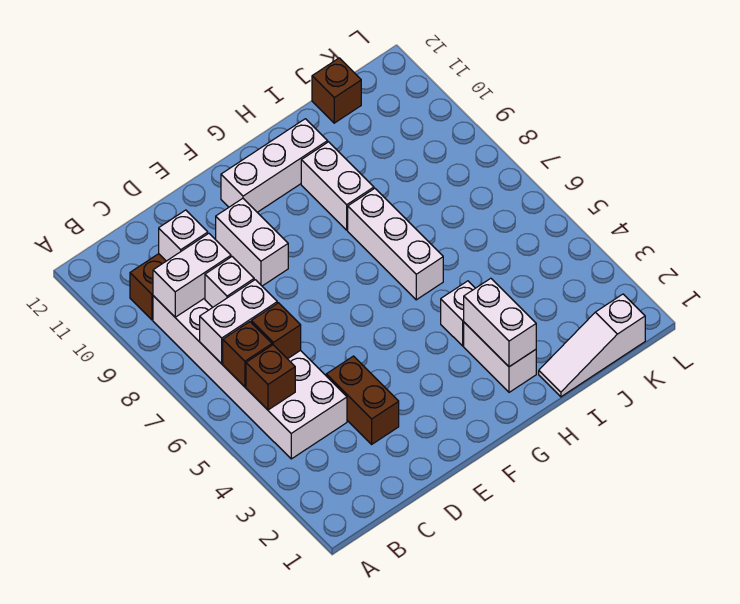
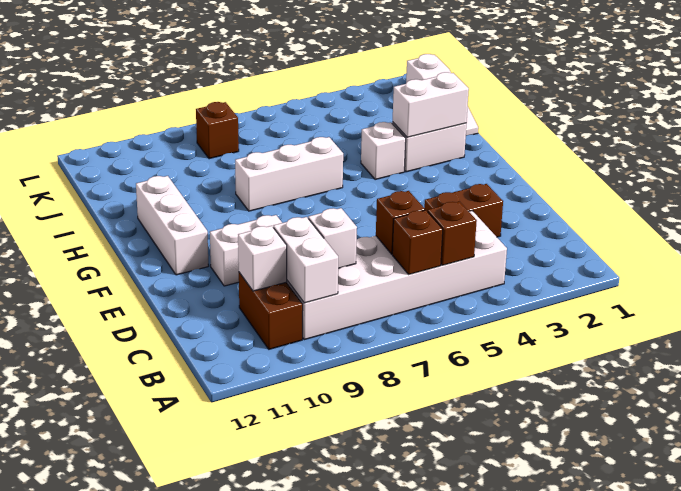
white 1x2 brick [200,280,277,364] -> none
white 1x2 brick [301,142,374,230] -> none
brown 1x1 brick [312,58,361,123] -> brown 1x1 brick moved to [196,102,239,159]

